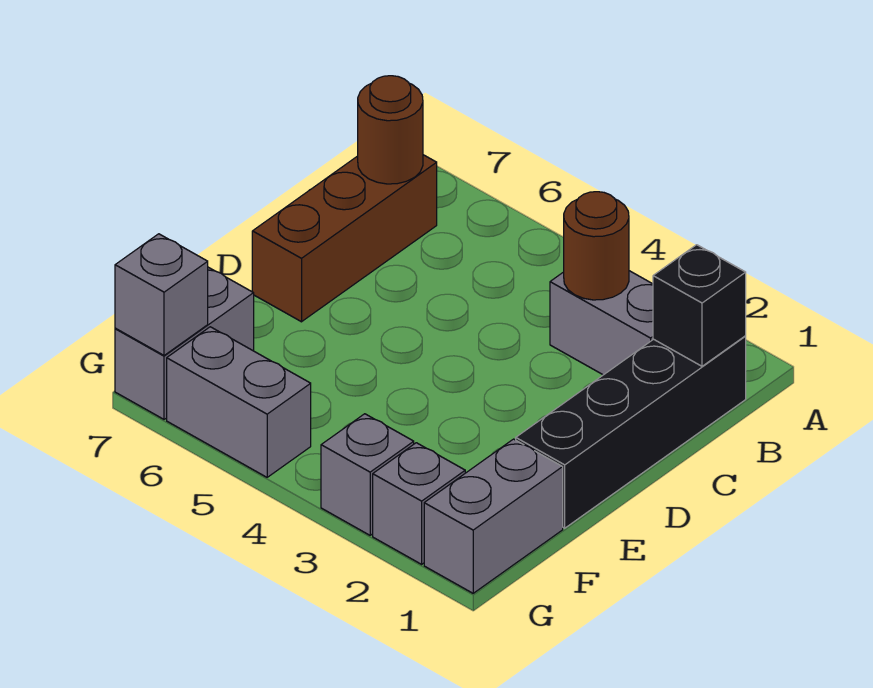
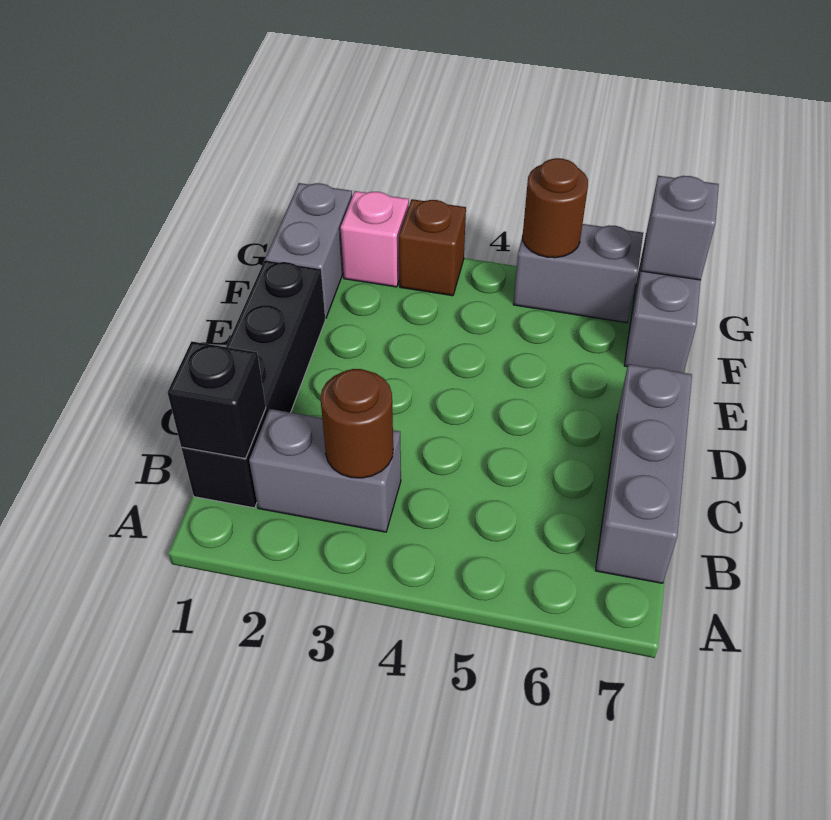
brown 1x3 brick [252,155,437,322] -> grey 1x3 brick [595,364,692,583]
brown 1x1 round brick [358,76,423,184] -> brown 1x1 round brick moved to [523,158,588,258]
grey 1x1 brick [373,443,465,564] -> pink 1x1 brick [341,191,409,287]
grey 1x1 brick [321,414,414,535] -> brown 1x1 brick [399,199,466,296]

